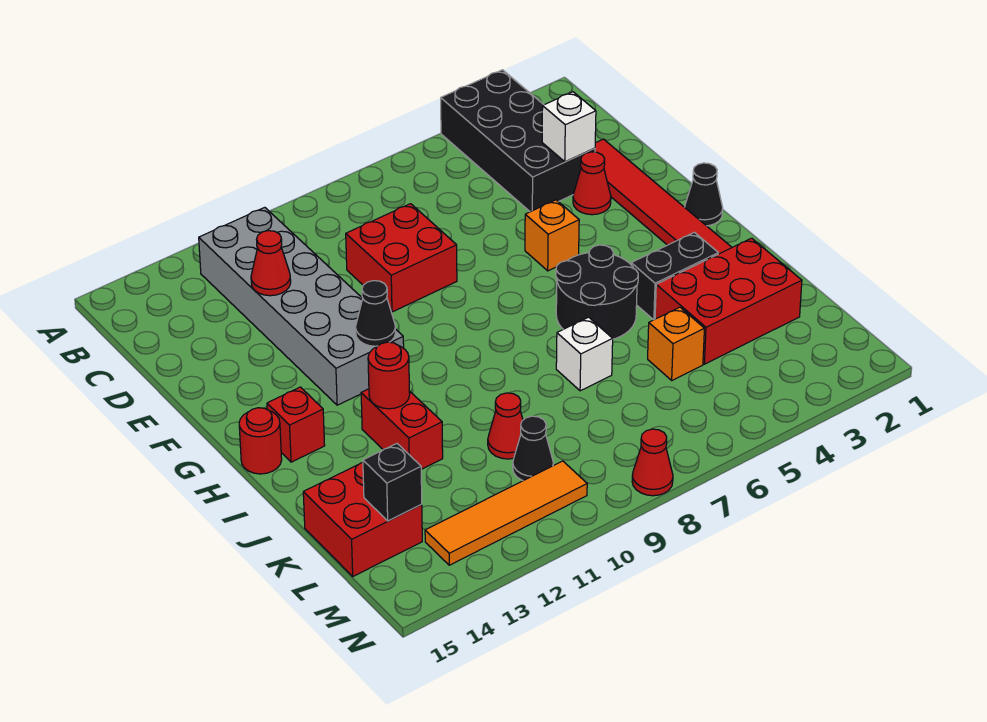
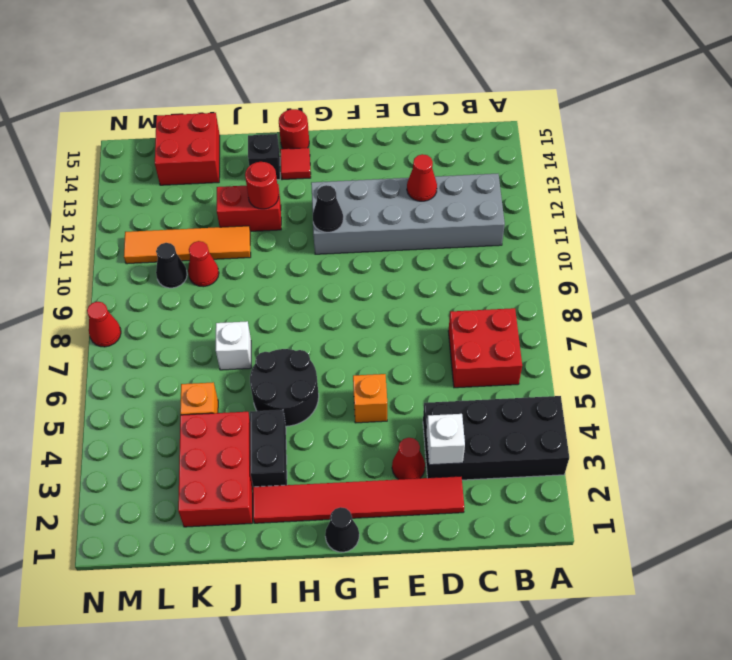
red 2x2 brick [346,204,457,312] -> red 2x2 brick moved to [448,308,522,388]
red 1x1 brick [267,387,325,462] -> red 1x1 tile [280,148,311,180]
black 1x1 brick [363,444,422,521] -> black 1x1 brick moved to [248,134,280,180]
orange 1x4 tile [425,461,587,565] -> orange 1x4 tile turned to [124,226,251,264]

